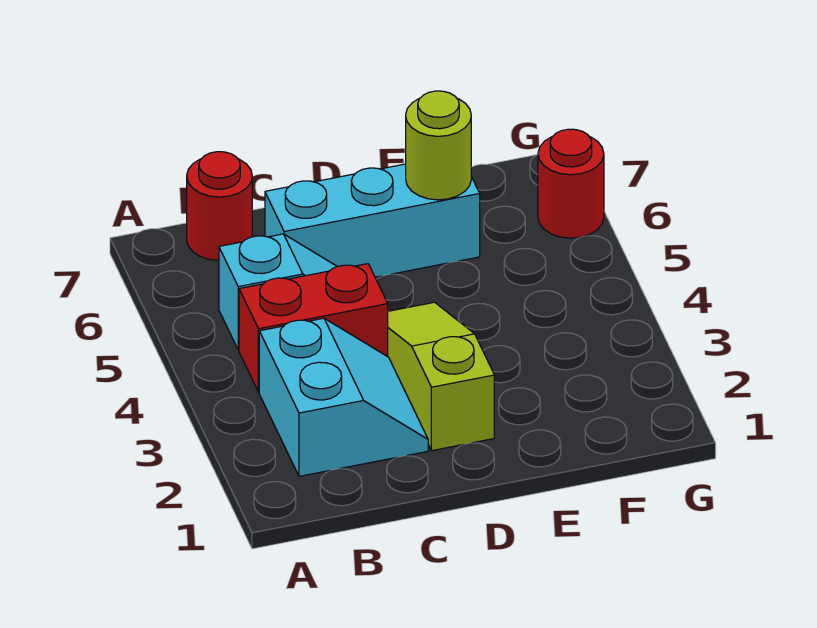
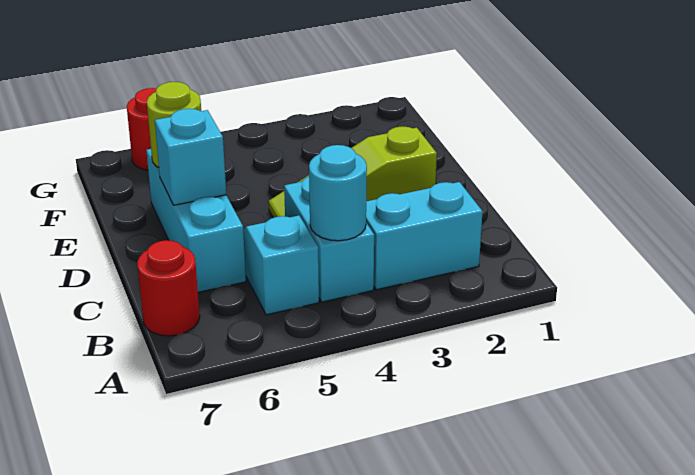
red 1x2 brick [239,264,388,392] -> cyan 1x2 brick [284,177,374,302]
none -> cyan 1x1 round brick [309,145,367,241]
none -> cyan 1x1 brick [155,109,226,205]

